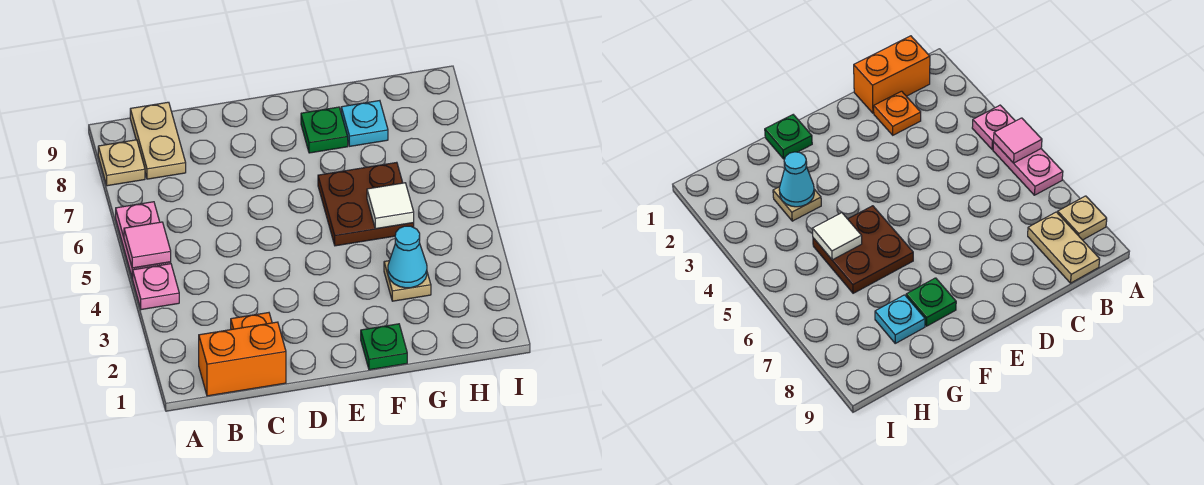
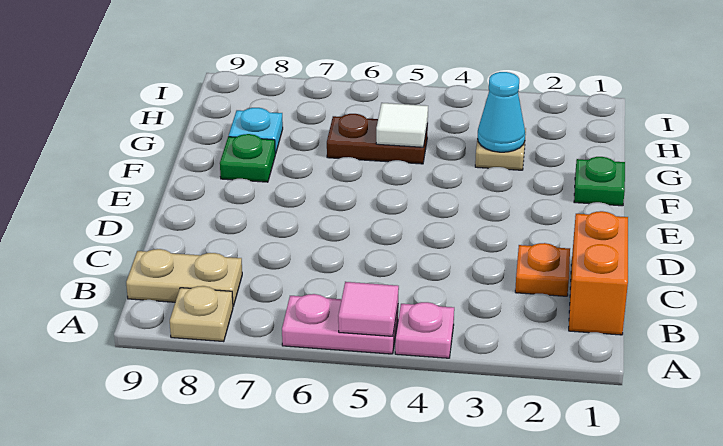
brown 2x2 plate [318,162,414,246] -> brown 1x2 plate [327,114,428,164]

